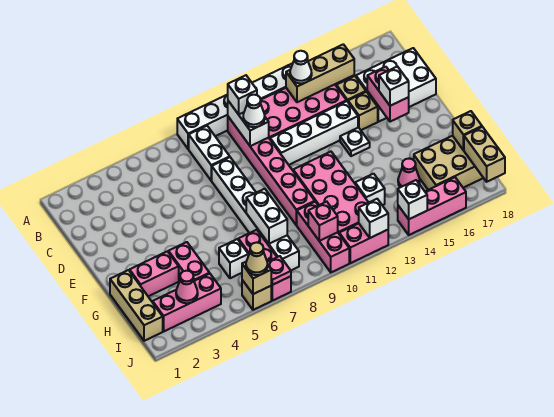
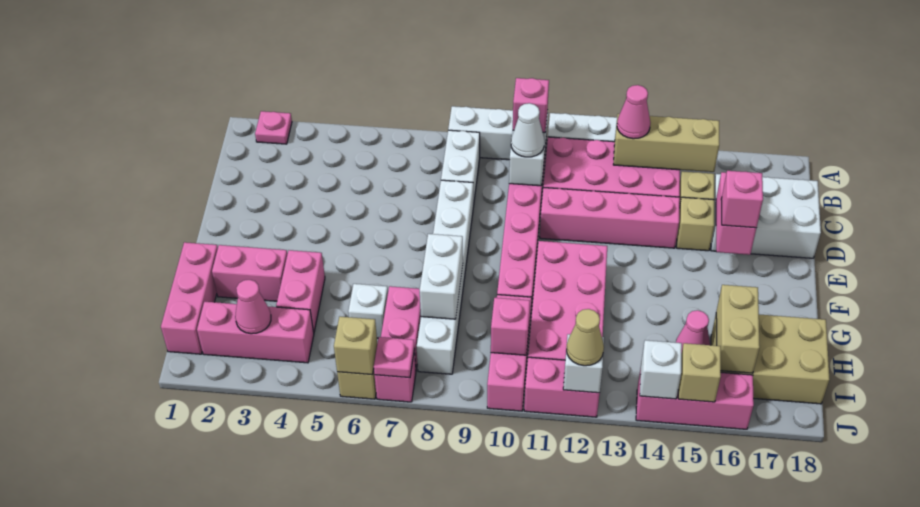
none -> pink 1x1 plate [255,111,292,144]
white 1x1 brick [228,75,257,114] -> pink 1x1 brick [513,78,549,133]
white 1x1 cone [290,51,312,83] -> pink 1x1 cone [617,85,650,139]
white 1x4 brick [270,101,358,165] -> pink 1x4 brick [540,187,680,248]
white 1x1 plate [340,128,370,156] -> none
white 1x1 brick [379,67,409,106] -> pink 1x1 brick [721,171,763,228]
tan 1x3 brick [110,270,163,341] -> pink 1x3 brick [161,242,218,354]
white 1x1 brick [355,174,385,205] -> none
tan 1x1 brick [453,111,482,150] -> tan 1x1 brick moved to [678,343,721,402]
tan 1x2 brick [464,127,505,182] -> tan 1x2 brick moved to [716,285,760,373]
tan 1x1 cone [246,242,267,275] -> tan 1x1 cone moved to [566,309,604,366]

